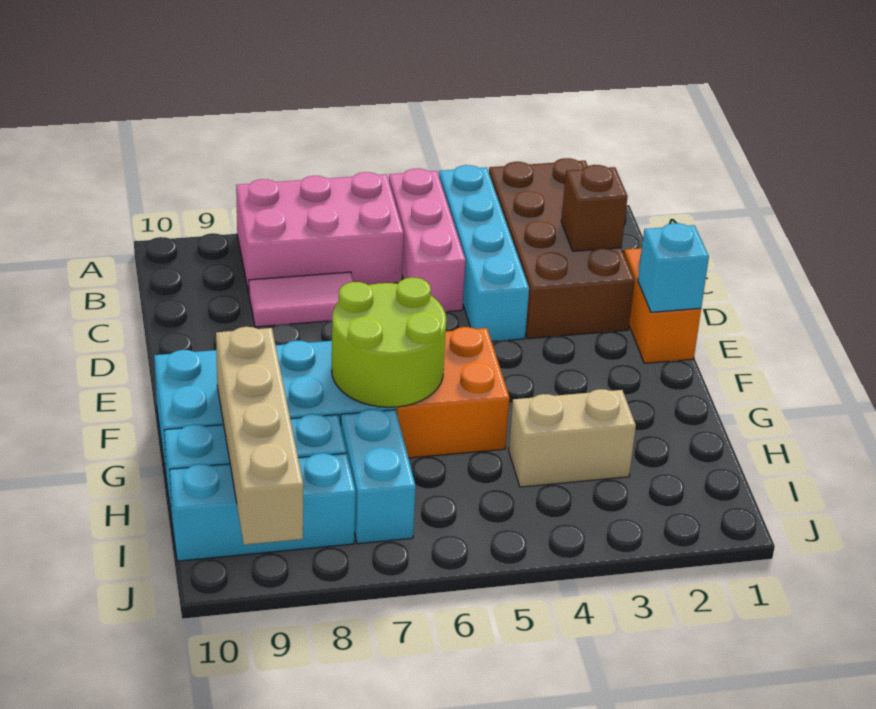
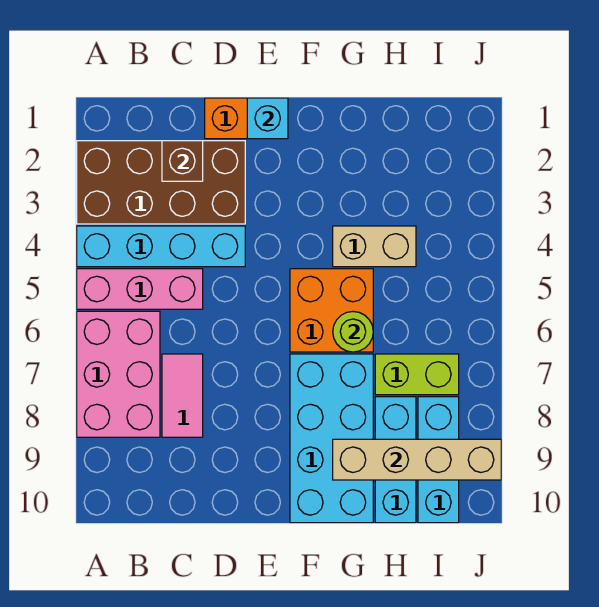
lime 2x2 round brick [332,277,446,407] -> lime 1x1 round brick [333,312,373,352]
tan 1x2 brick [509,389,636,487] -> tan 1x2 brick turned to [333,226,416,267]
cyan 1x2 brick [341,409,416,544] -> lime 1x2 brick [375,354,459,395]

